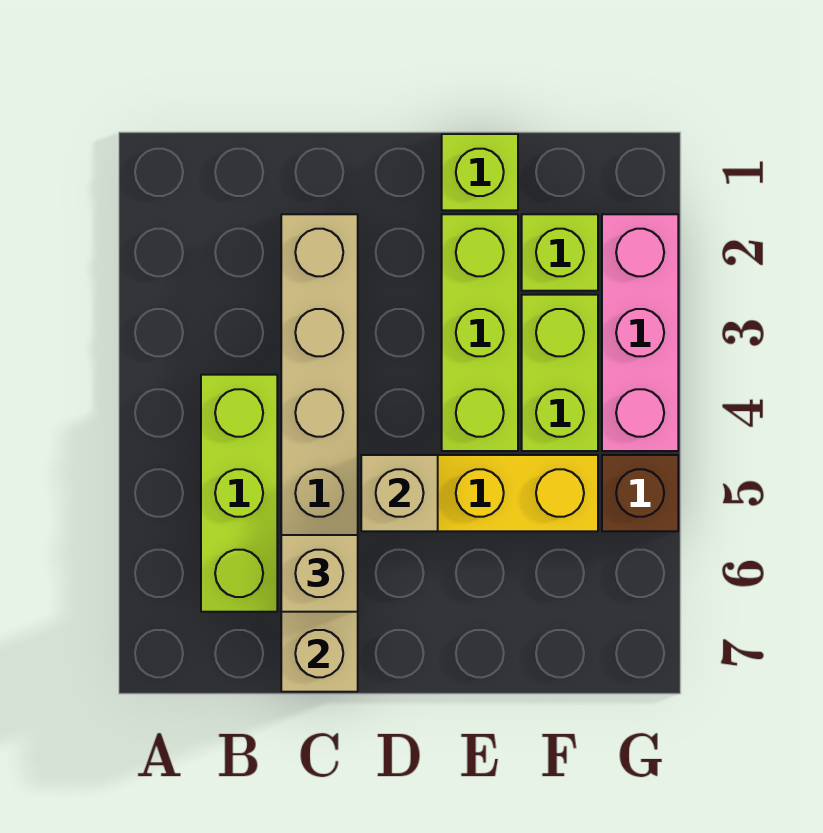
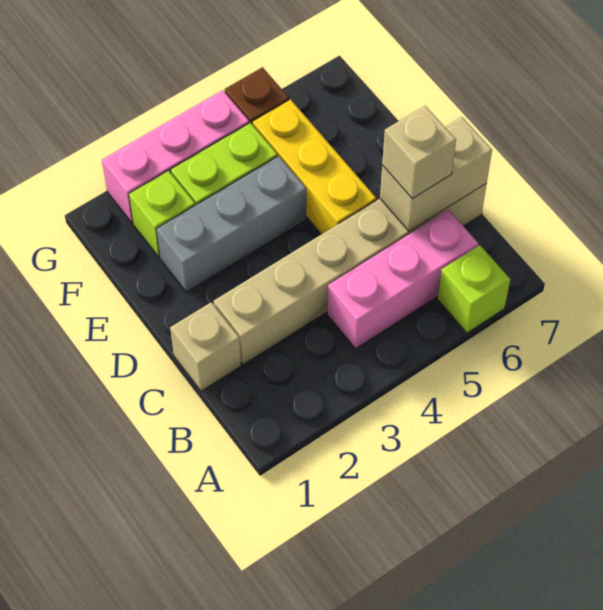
lime 1x3 brick [201,375,277,612] -> pink 1x3 brick [327,210,478,349]
tan 1x1 brick [361,455,438,531] -> tan 1x1 brick moved to [170,302,241,391]
lime 1x1 brick [442,134,518,210] -> lime 1x1 brick moved to [438,245,510,333]
lime 1x3 brick [442,214,518,451] -> grey 1x3 brick [156,156,306,292]

